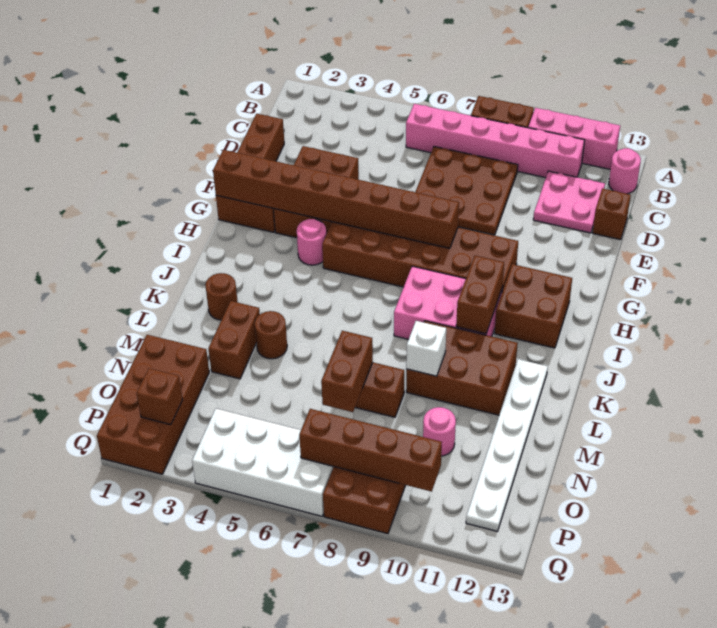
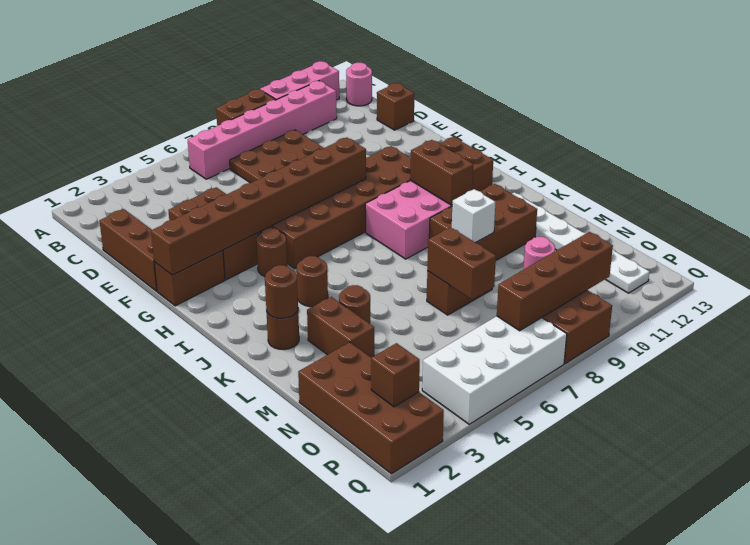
pink 2x2 plate [533,171,605,233] -> none
pink 1x1 round brick [297,219,326,265] -> brown 1x1 round brick [256,228,287,276]
none -> brown 1x1 round brick [297,256,328,307]
none -> brown 1x1 round brick [265,265,298,318]

